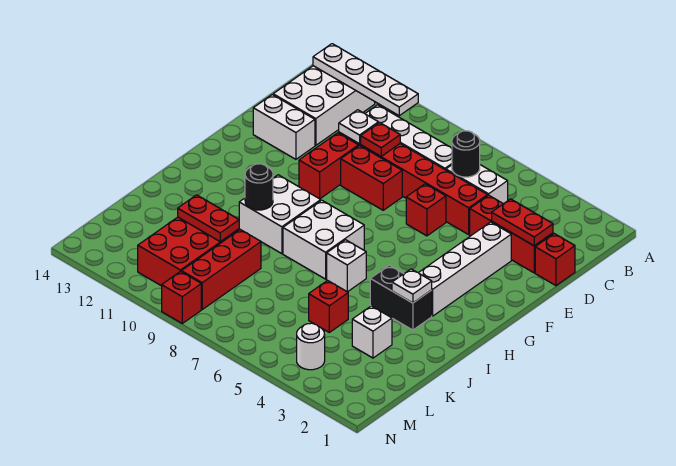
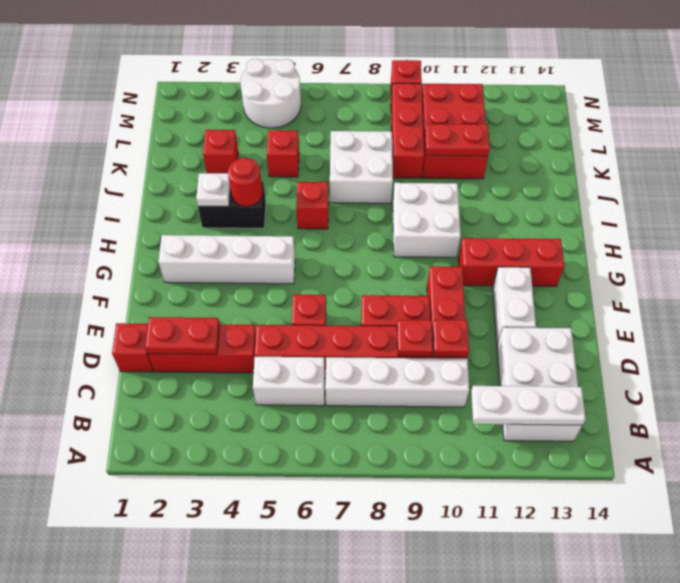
white 1x4 plate [313,44,418,116] -> white 1x3 plate [471,386,586,425]
black 1x1 round brick [452,131,480,177] -> none
white 1x1 plate [339,110,378,144] -> red 1x1 plate [432,320,469,357]
white 1x4 brick [419,222,511,316] -> white 1x4 brick turned to [159,235,295,284]
white 1x2 brick [253,95,315,159] -> white 1x2 brick turned to [493,267,536,344]
none -> red 1x3 brick [458,238,564,286]
white 2x2 brick [283,200,364,279] -> white 2x2 brick moved to [330,131,393,203]
none -> red 1x1 round brick [228,158,263,207]
white 1x1 brick [327,240,366,292] -> red 1x1 brick [296,182,329,229]
black 1x1 round brick [245,164,273,210] -> none
white 1x1 brick [352,306,392,358] -> red 1x1 brick [203,130,238,173]
white 1x1 round brick [297,323,325,370] -> white 2x2 round brick [241,59,301,128]

